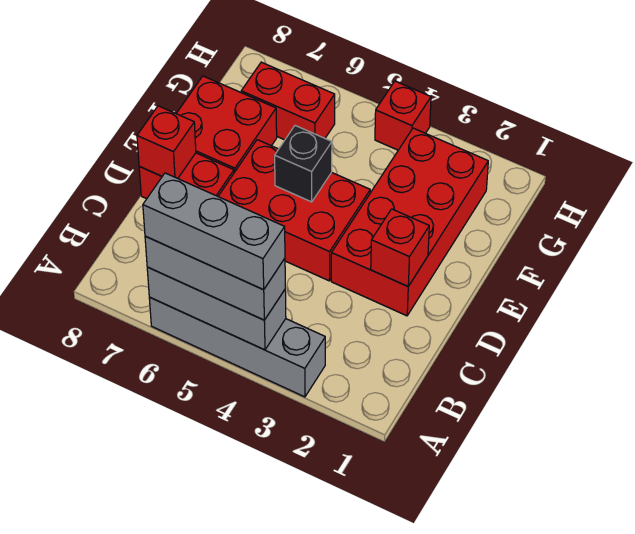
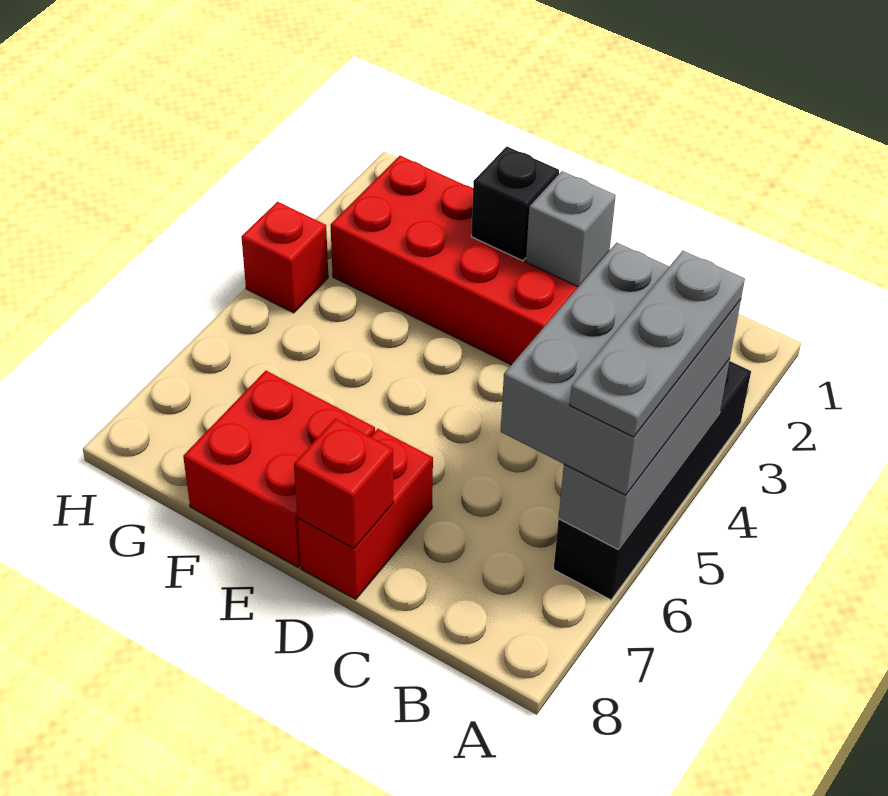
grey 1x4 brick [149,297,325,397] -> black 1x4 brick [554,361,751,600]
grey 1x3 brick [145,236,285,320] -> grey 2x3 brick [501,242,741,495]
grey 1x3 brick [143,173,285,290] -> grey 1x3 plate [570,251,745,437]
red 1x1 brick [371,209,429,286] -> grey 1x1 brick [526,171,616,287]
red 2x3 brick [218,140,370,281] -> none
black 1x1 brick [275,126,332,202] -> black 1x1 brick moved to [471,146,559,261]
red 1x2 brick [241,62,335,140] -> none

